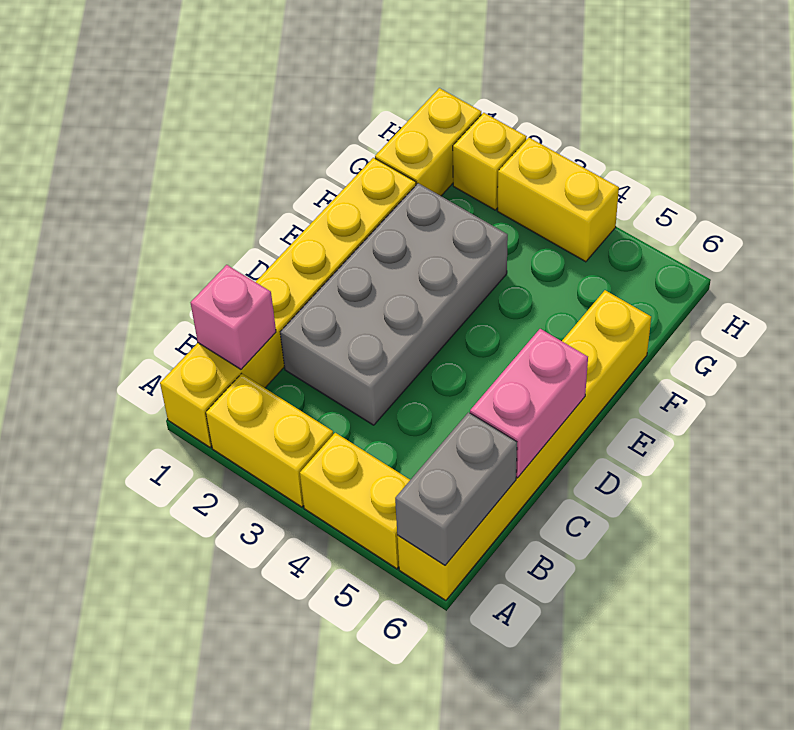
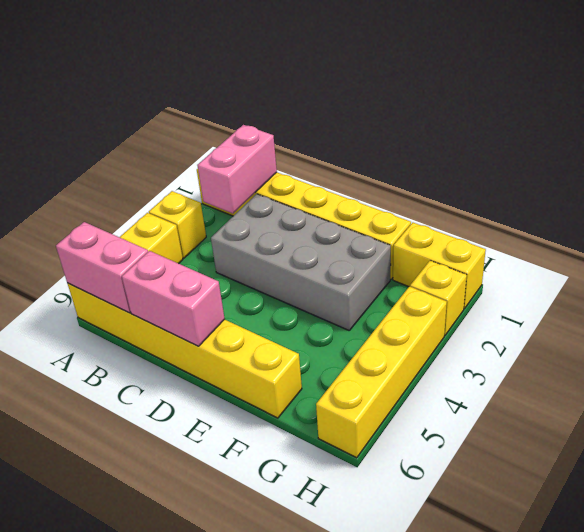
yellow 1x2 brick [206,374,333,507] -> yellow 1x1 brick [149,191,206,258]
grey 1x2 brick [395,412,517,565] -> pink 1x2 brick [56,222,148,313]
pink 1x1 brick [191,265,276,369] -> pink 1x2 brick [197,125,277,213]
yellow 1x2 brick [497,138,619,262] -> yellow 1x4 brick [316,286,447,458]

